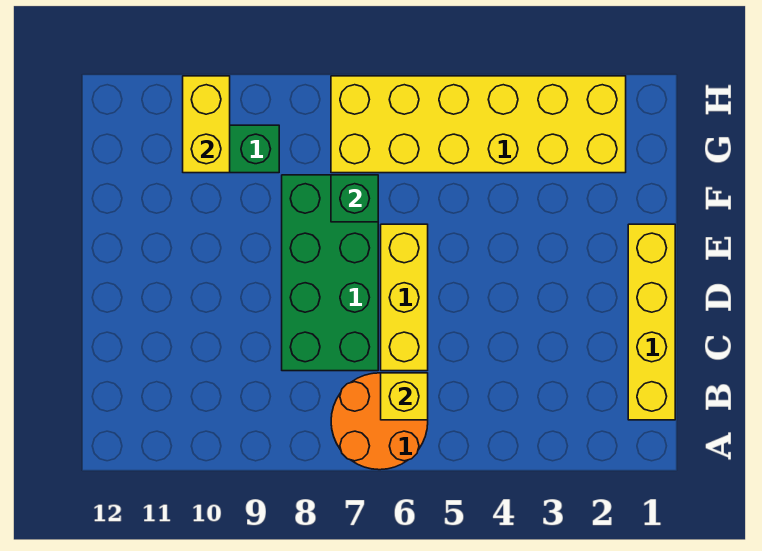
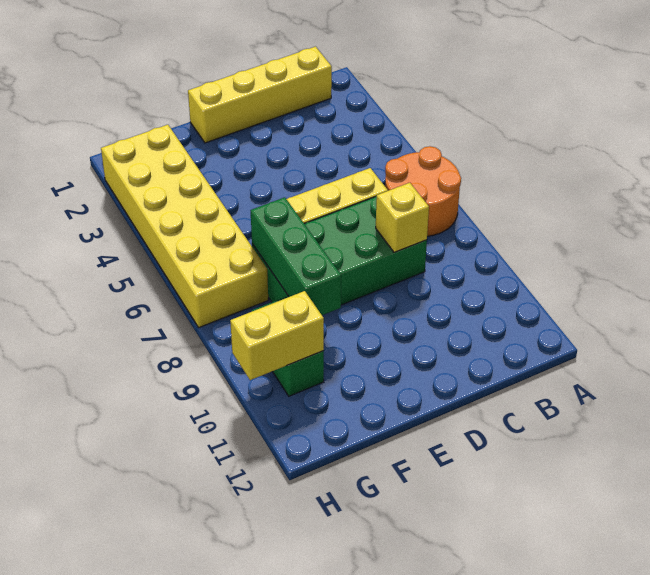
yellow 1x1 brick [381,373,428,420] -> yellow 1x1 brick moved to [376,183,429,252]
green 1x1 brick [331,175,378,222] -> green 1x3 brick [251,197,341,315]

